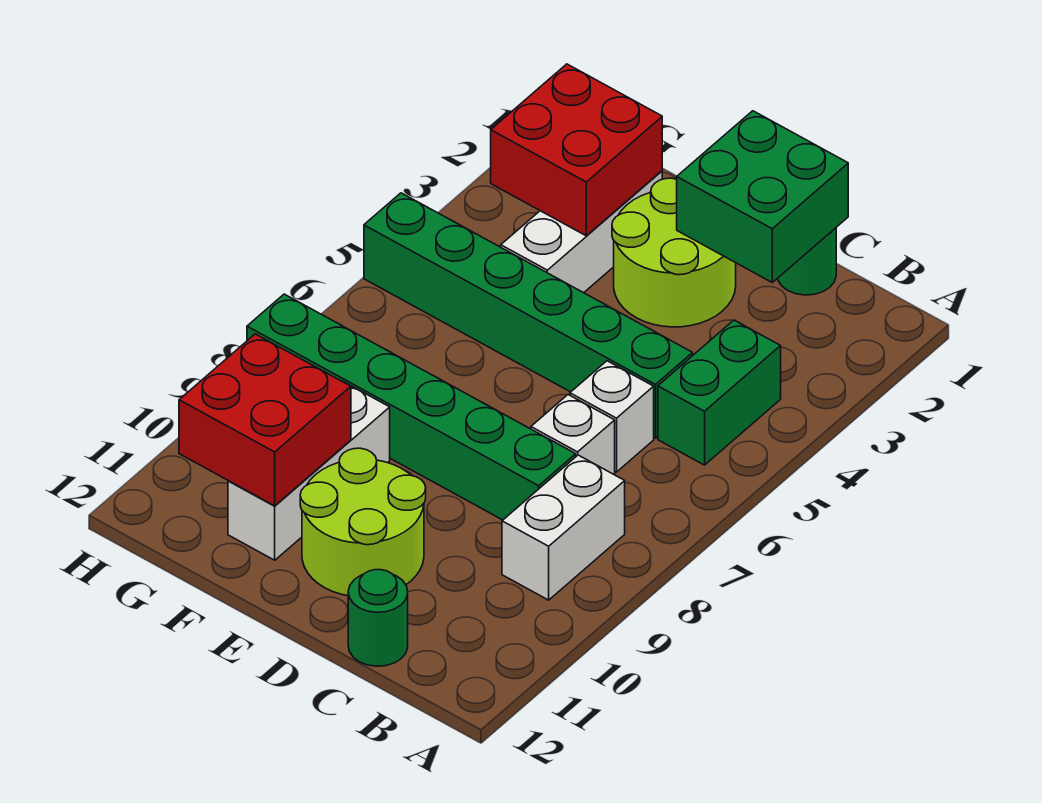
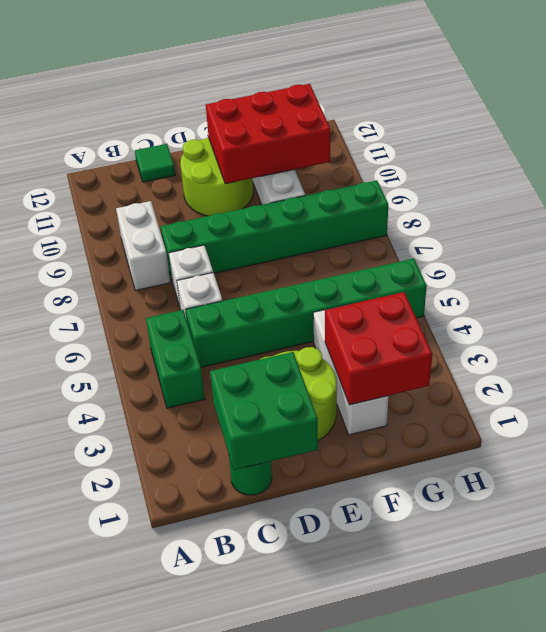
green 1x1 round brick [348,570,408,666] -> green 1x1 tile [135,144,175,182]
red 2x2 brick [179,334,351,506] -> red 2x3 brick [206,84,330,184]

